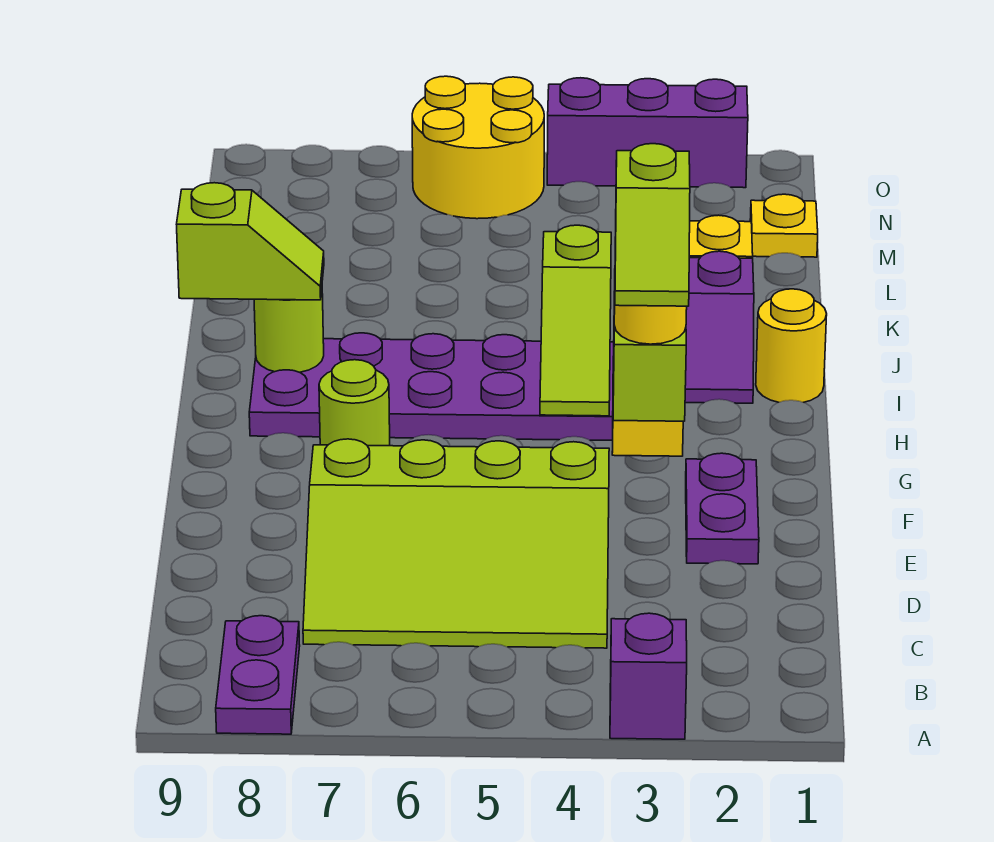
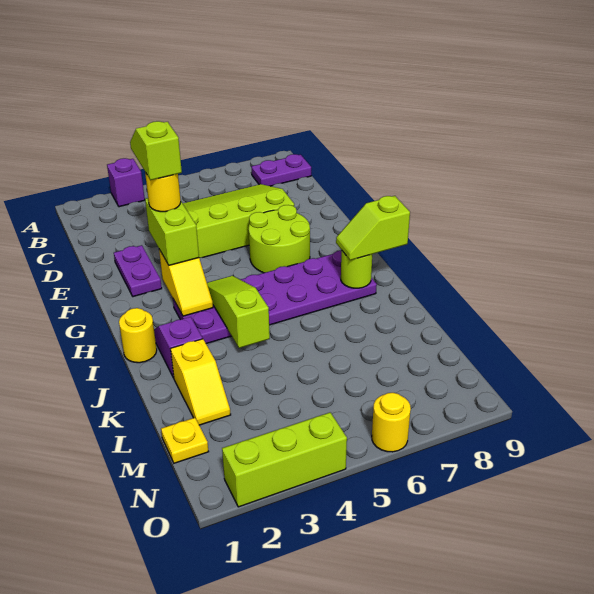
purple 1x2 plate [216,616,300,734] -> purple 1x2 plate turned to [252,154,311,186]
lime 1x1 round brick [319,360,390,446] -> lime 2x2 round brick [249,205,310,273]
yellow 2x2 round brick [412,76,544,219] -> yellow 1x1 round brick [372,393,411,452]
purple 1x3 brick [547,78,748,188] -> lime 1x3 brick [222,412,347,507]

